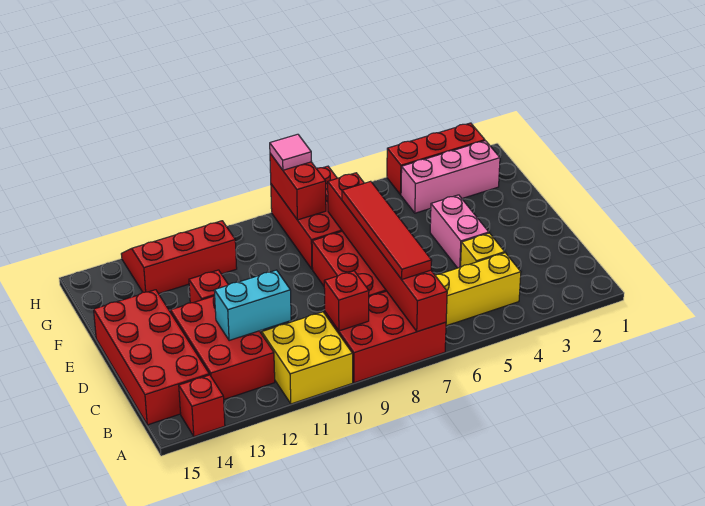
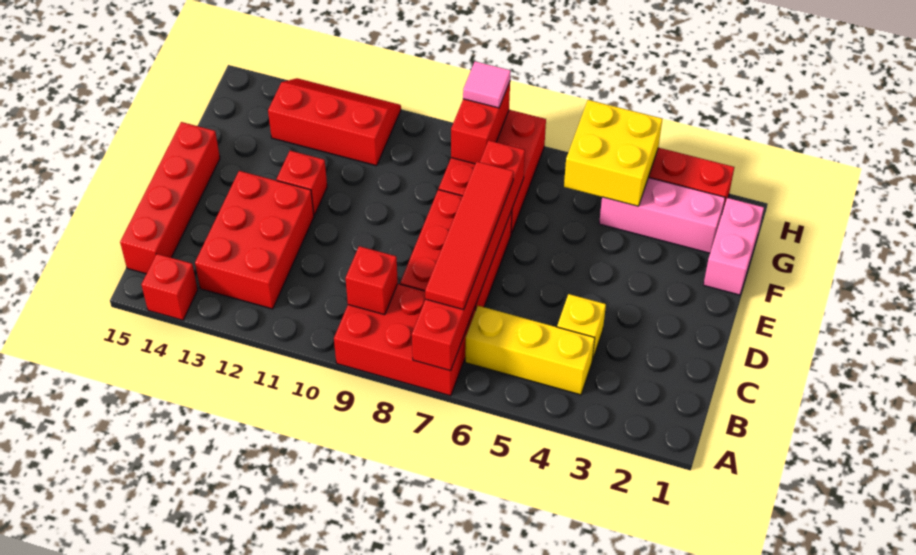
yellow 2x2 brick [262,312,353,404] -> yellow 2x2 brick moved to [564,100,662,206]
red 2x4 brick [94,290,209,425] -> red 1x4 brick [120,122,220,274]
cyan 1x2 brick [214,270,291,341] -> none
pink 1x2 brick [430,195,489,268] -> pink 1x2 brick moved to [704,198,764,295]

